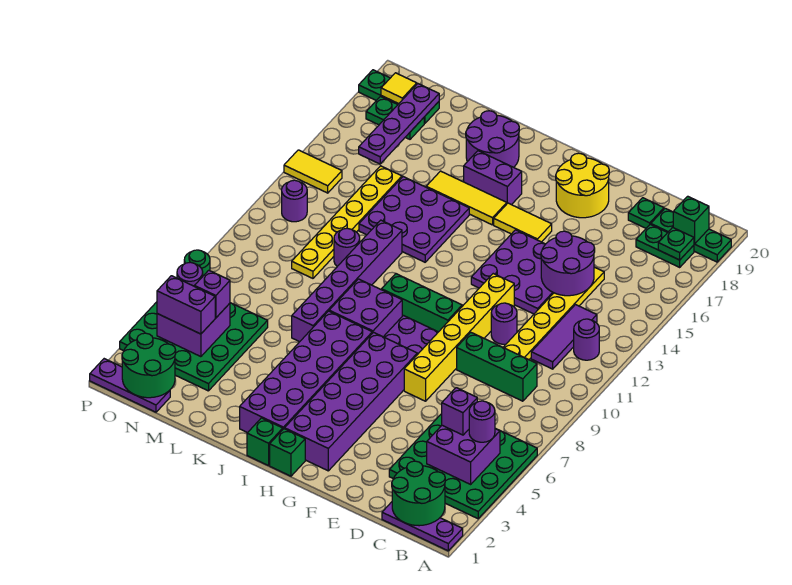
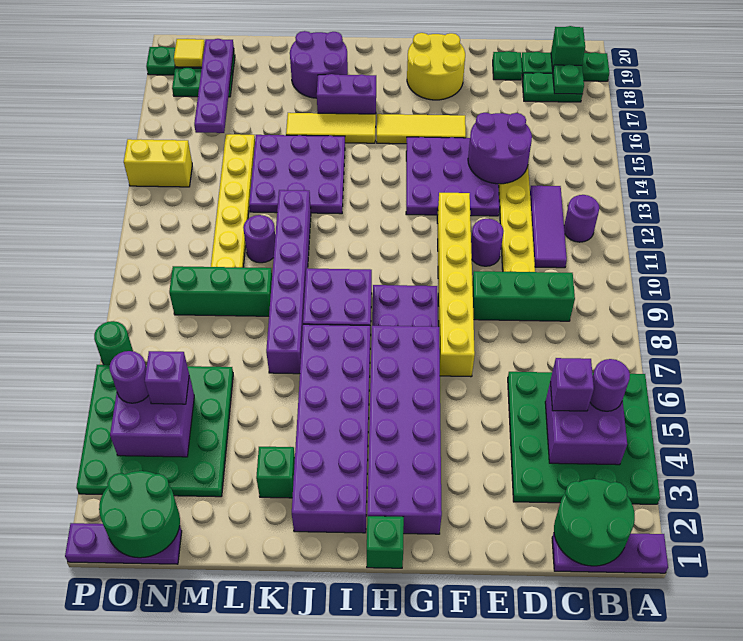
green 1x3 brick [382,274,462,332] -> green 1x3 brick moved to [169,266,272,316]
yellow 1x2 tile [494,203,552,242] -> yellow 1x3 tile [377,114,466,144]
green 1x1 brick [247,418,283,466] -> green 1x1 brick moved to [256,447,295,498]
purple 1x2 brick [157,276,215,334] -> none
purple 1x1 round brick [282,180,307,222] -> none
yellow 1x2 tile [284,150,342,193] -> yellow 1x2 brick [124,139,192,187]

